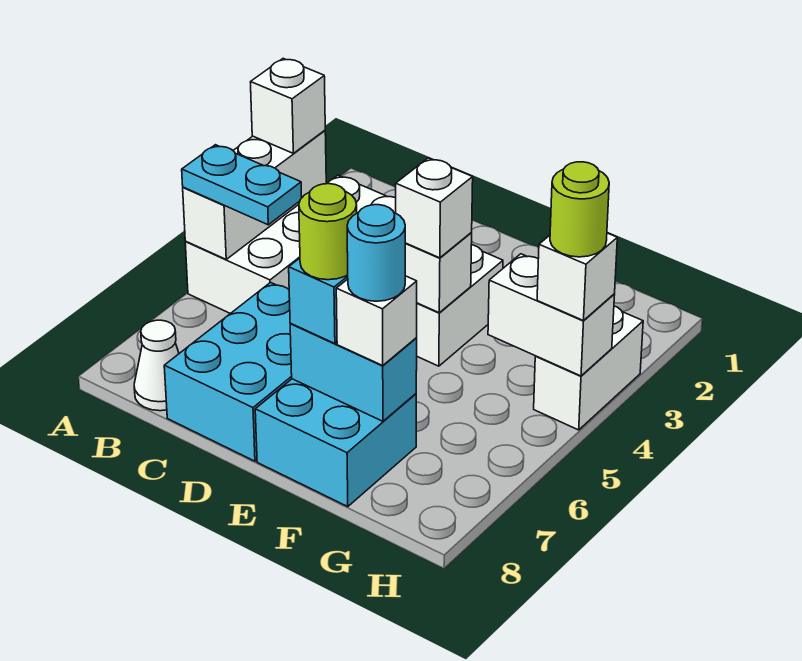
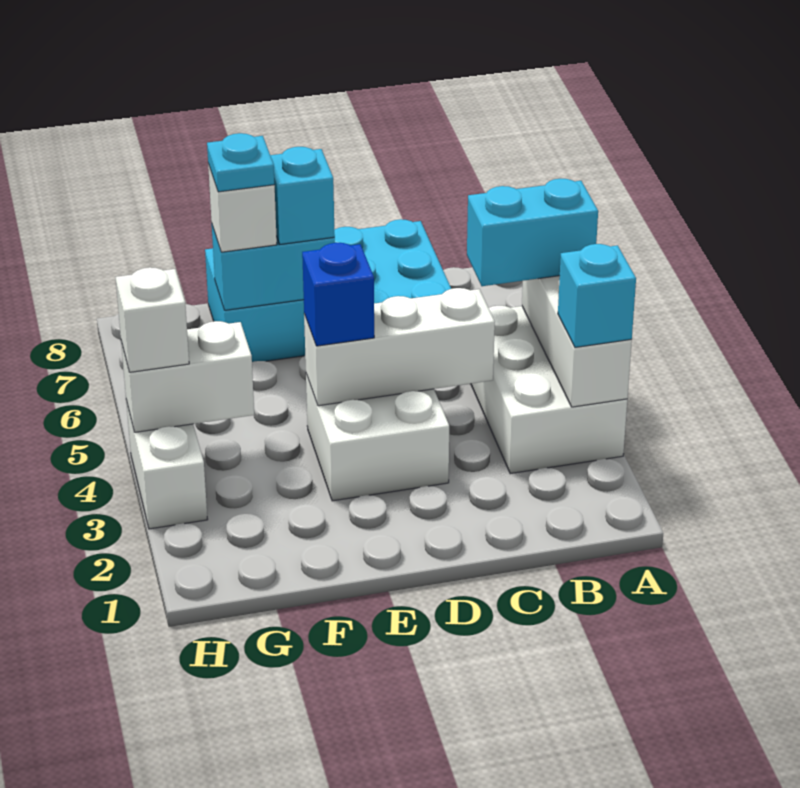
white 1x1 brick [251,59,325,153] -> cyan 1x1 brick [558,244,636,347]
cyan 1x2 plate [182,145,302,225] -> cyan 1x2 brick [467,179,598,286]
white 1x1 cone [134,320,179,411] -> none
white 1x1 brick [396,158,473,258] -> blue 1x1 brick [302,243,374,346]
lime 1x1 round brick [299,184,357,280] -> none
cyan 1x1 round brick [347,205,405,301] -> cyan 1x1 plate [207,133,275,192]
lime 1x1 round brick [550,162,609,257] -> none

